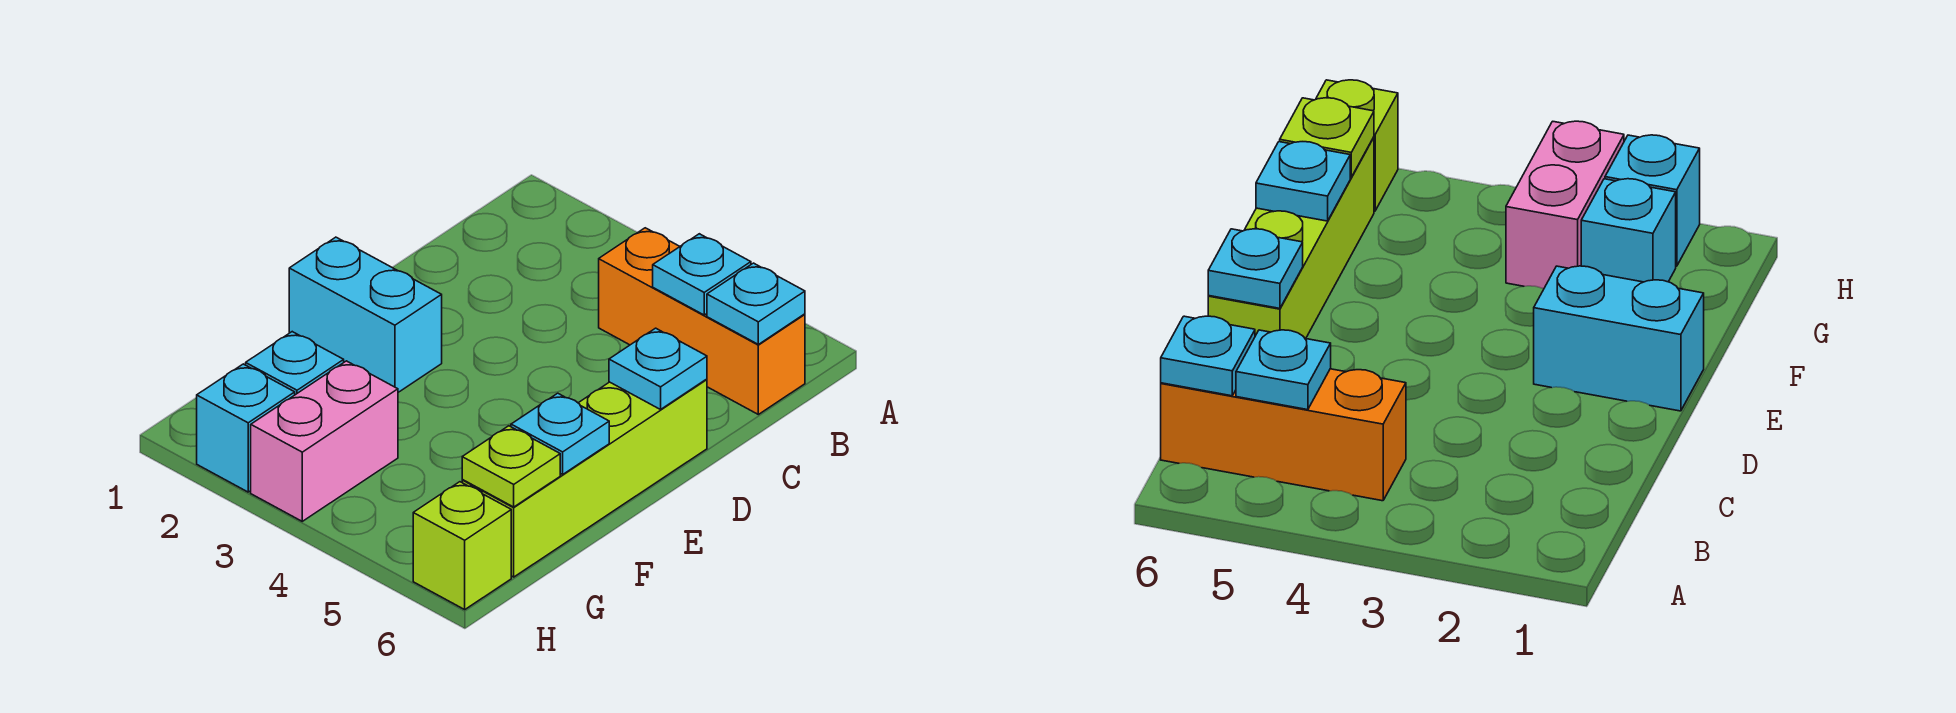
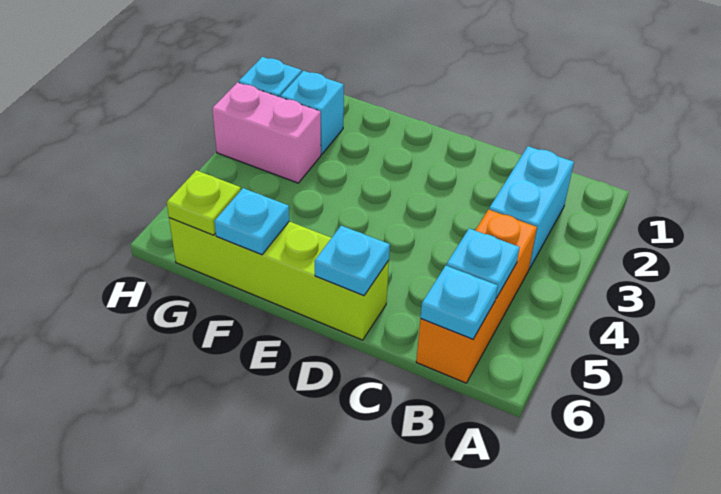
cyan 1x2 brick [289,237,442,392] -> cyan 1x2 brick moved to [489,146,574,269]
lime 1x1 brick [413,482,511,609] -> none

